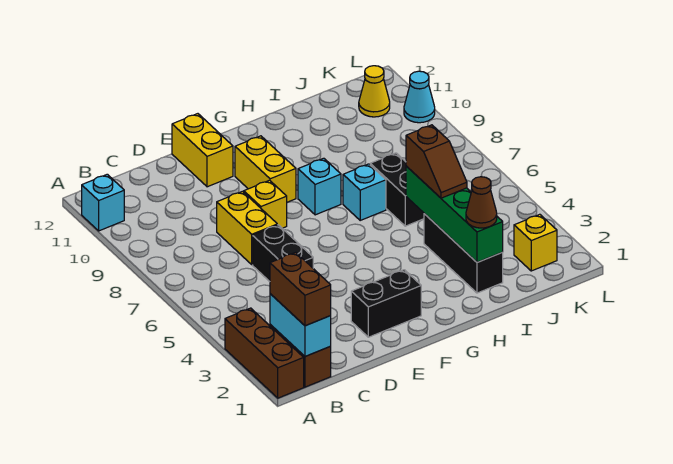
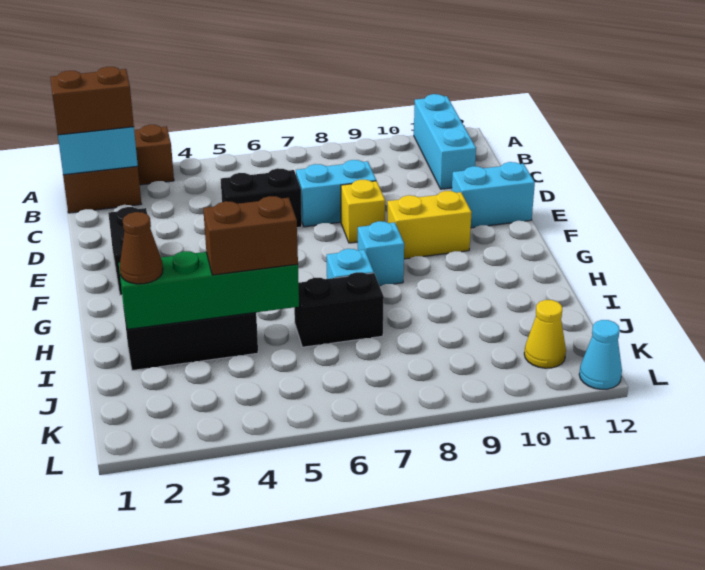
cyan 1x1 brick [82,174,124,231] -> cyan 1x3 brick [414,94,476,189]
yellow 1x2 brick [217,191,277,265] -> cyan 1x2 brick [296,160,376,227]
yellow 1x2 brick [172,114,233,187] -> cyan 1x2 brick [452,162,535,228]
brown 1x2 slope [406,125,467,198] -> brown 1x2 brick [203,196,298,275]
yellow 1x1 brick [514,214,557,271] -> none
cyan 1x1 cone [404,71,435,123] -> cyan 1x1 cone moved to [579,320,622,389]

